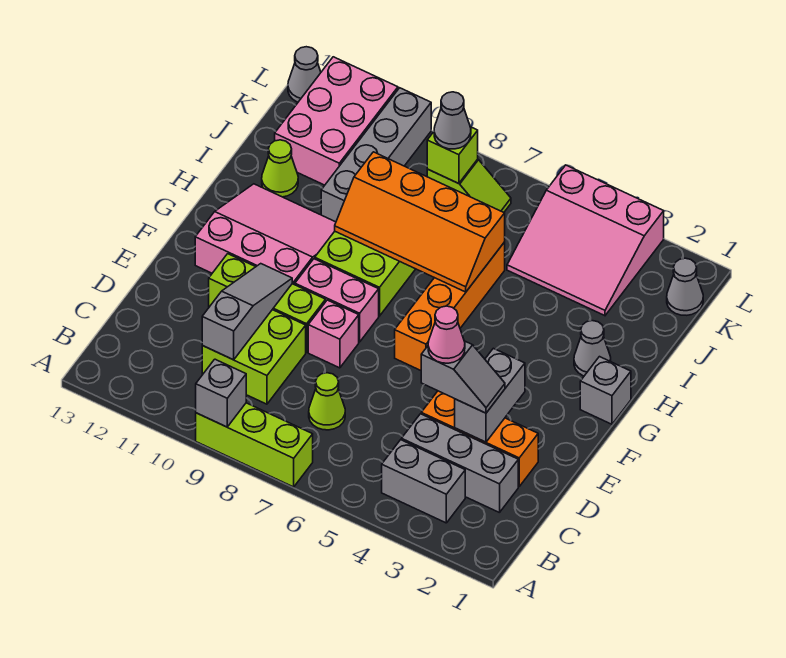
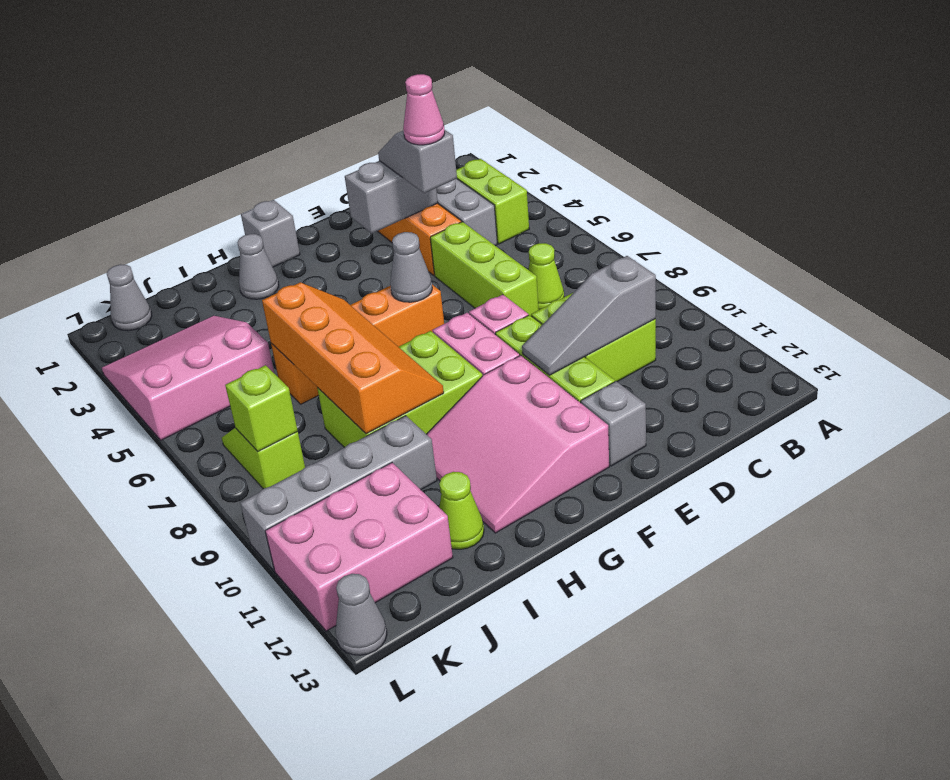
lime 1x3 brick [196,403,313,487] -> lime 1x3 brick moved to [430,222,539,316]
grey 1x1 brick [196,359,246,427] -> grey 1x1 brick moved to [581,381,646,466]
grey 1x2 brick [382,440,465,523] -> lime 1x2 brick [456,159,529,244]
pink 3x3 slope [507,165,664,316] -> pink 3x3 slope turned to [102,316,274,440]
grey 1x1 cone [434,92,471,149] -> grey 1x1 cone moved to [390,232,432,302]

